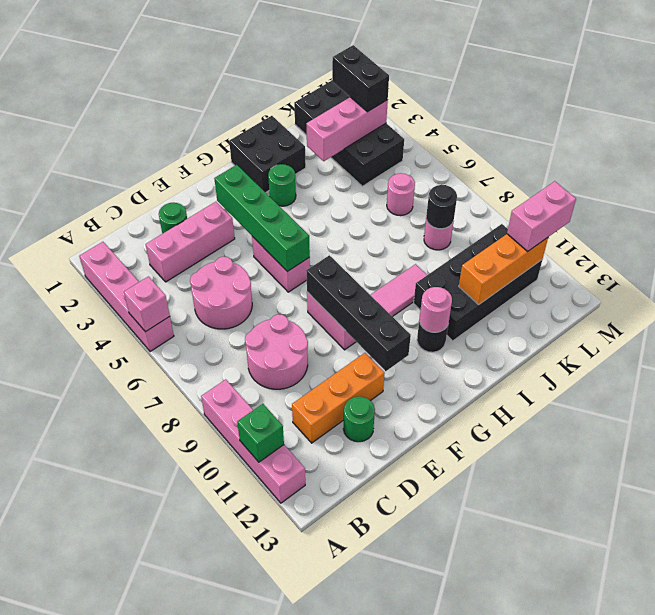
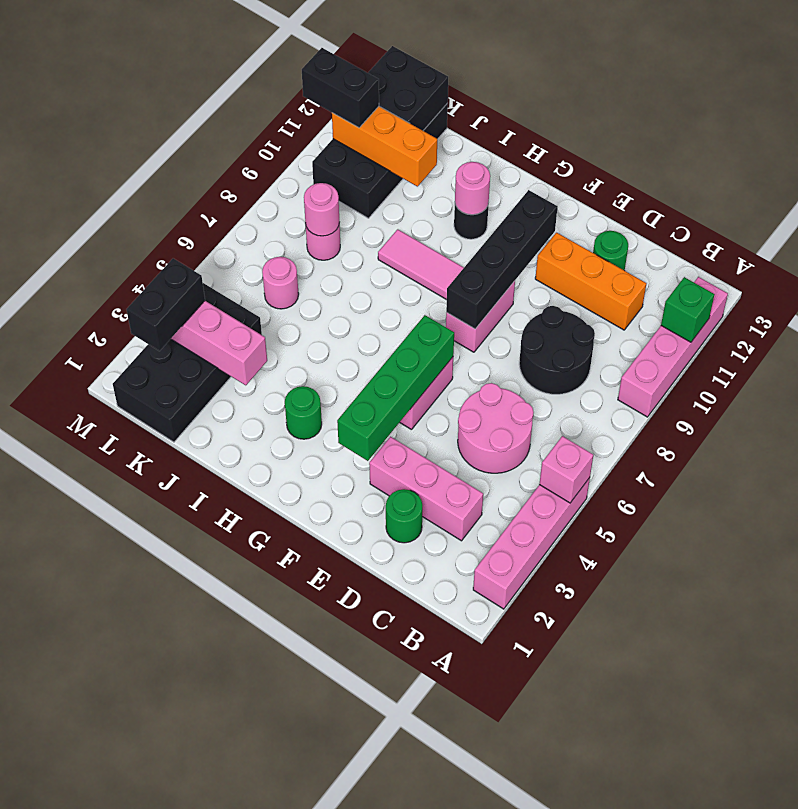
pink 2x2 round brick [245,314,308,389] -> black 2x2 round brick [519,306,595,394]
black 2x2 brick [229,116,306,193] -> black 2x2 brick moved to [368,46,448,131]
black 2x4 brick [414,224,542,341] -> black 2x4 brick turned to [312,103,448,218]
black 1x1 round brick [426,185,457,229] -> pink 1x1 round brick [304,183,339,236]
pink 1x2 brick [507,181,576,252] -> black 1x2 brick [302,48,379,128]

